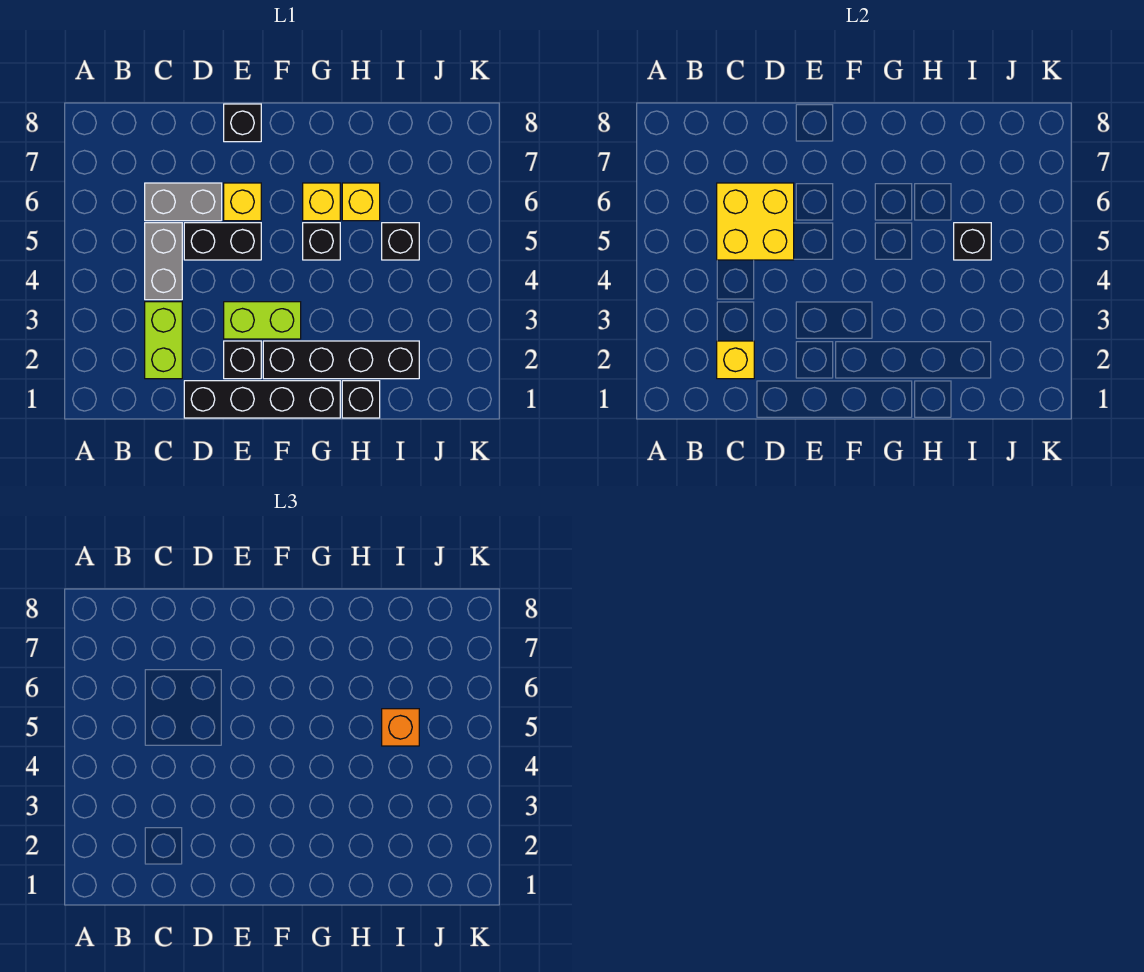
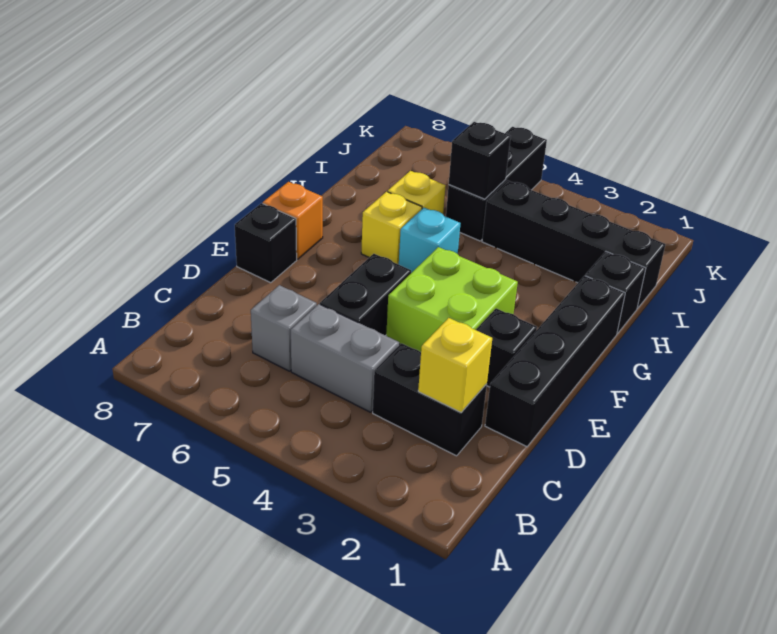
lime 1x2 brick [145,302,182,379] -> black 1x2 brick [373,343,487,456]
yellow 2x2 brick [717,183,794,260] -> none
grey 1x2 brick [145,183,222,221] -> grey 1x1 brick [251,285,317,371]
lime 1x2 brick [224,302,301,339] -> lime 2x2 brick [386,247,518,352]
yellow 1x1 brick [224,183,261,221] -> none
black 1x4 brick [263,341,419,379] -> black 1x4 brick turned to [482,181,665,308]
black 1x1 brick [303,223,340,260] -> cyan 1x1 brick [399,208,461,273]
black 1x1 brick [382,223,419,260] -> black 1x3 brick [446,127,547,241]
orange 1x1 brick [382,709,419,746] -> orange 1x1 brick moved to [263,182,323,259]

